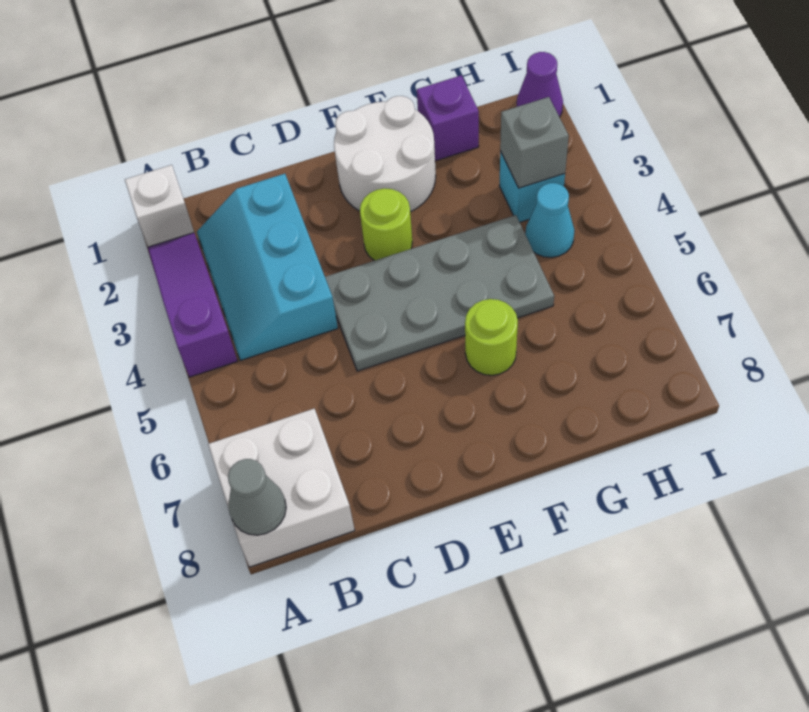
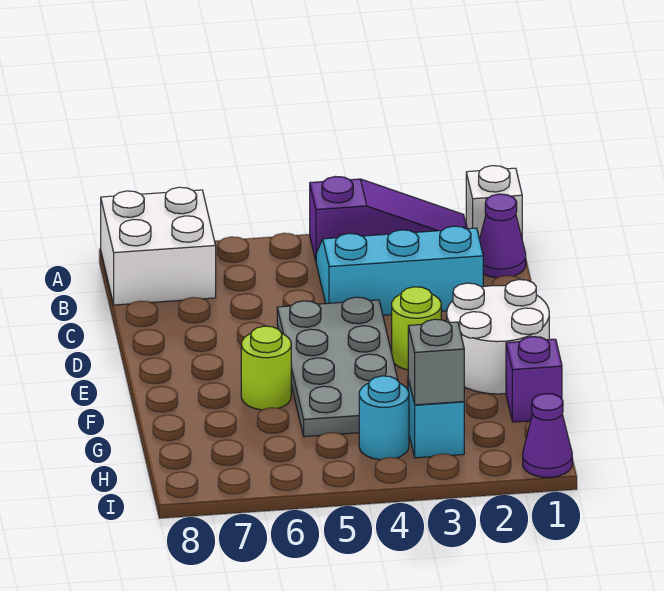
grey 1x1 cone [228,459,286,535] -> none
none -> purple 1x1 cone [480,194,526,278]
cyan 1x1 cone [525,183,575,257] -> cyan 1x1 round brick [359,376,409,460]

